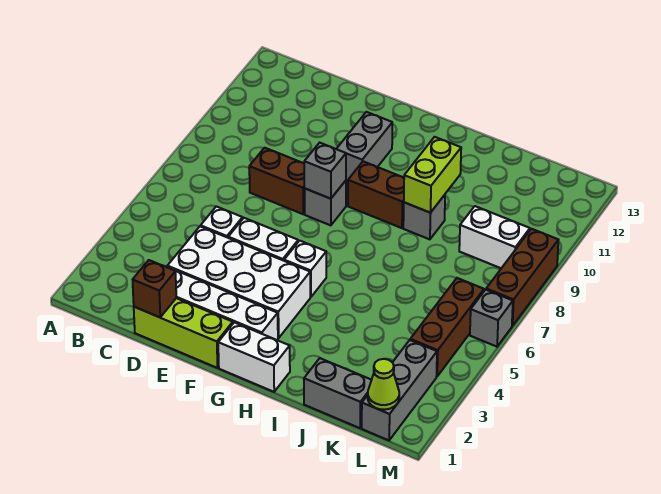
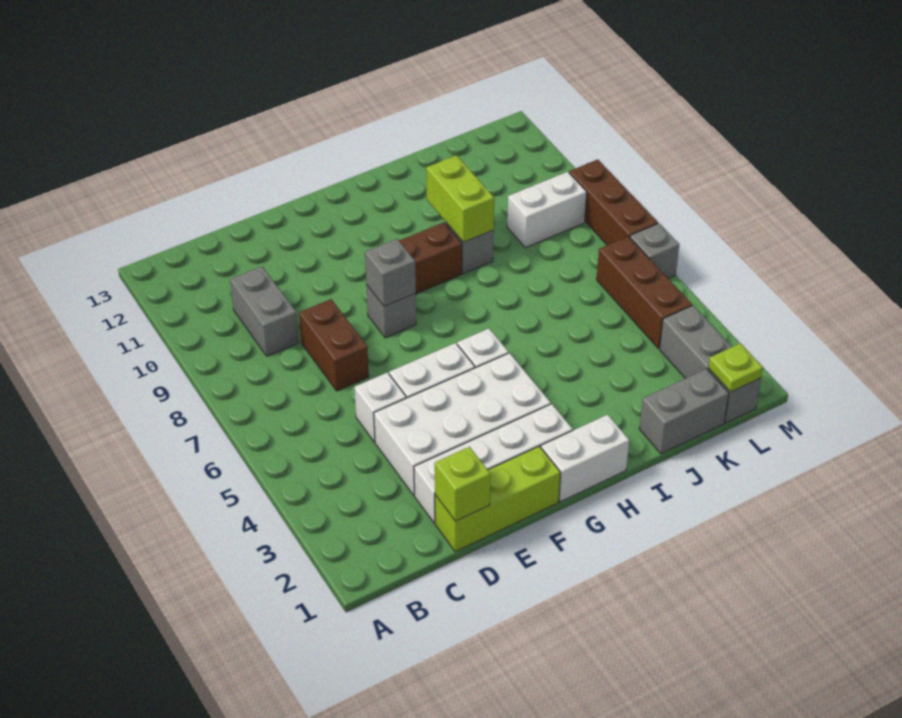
brown 1x1 brick [133,260,176,317] -> lime 1x1 brick [435,447,490,521]
brown 1x2 brick [249,148,305,214] -> brown 1x2 brick turned to [299,299,369,391]
grey 1x2 brick [337,112,392,181] -> grey 1x2 brick moved to [230,266,299,356]
lime 1x1 cone [368,359,399,410] -> lime 1x1 plate [708,343,763,392]

